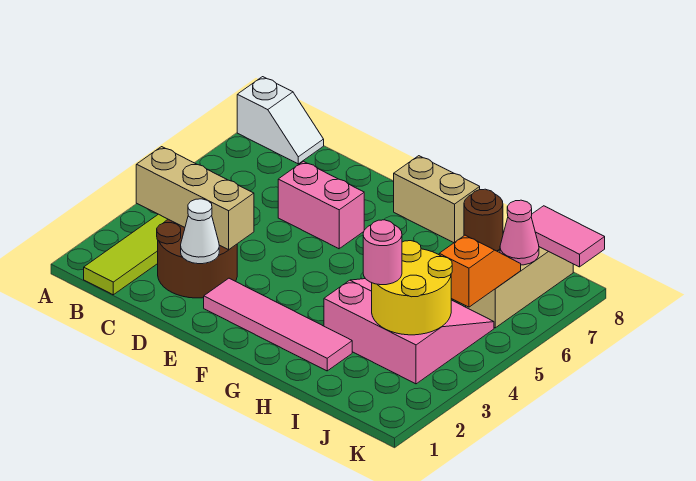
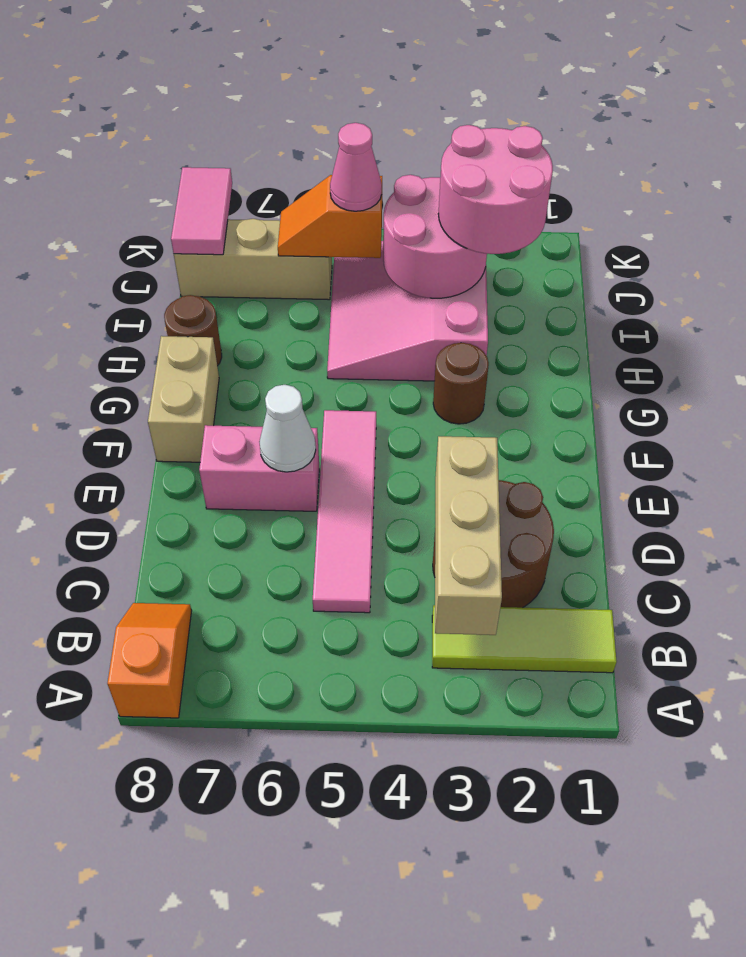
white 1x2 slope [237,77,324,164] -> orange 1x2 slope [107,603,192,718]
white 1x1 cone [181,199,219,264] -> white 1x1 cone moved to [259,385,316,472]
pink 1x2 brick [278,161,364,249] -> pink 1x2 brick turned to [199,425,319,511]
pink 1x4 tile [204,278,352,371] -> pink 1x4 tile moved to [313,410,376,613]
none -> brown 1x1 round brick [433,343,489,424]
yellow 2x2 round brick [372,241,452,335] -> pink 2x2 round brick [383,175,487,298]
pink 1x1 round brick [363,220,402,285] -> pink 2x2 round brick [438,125,553,254]
pink 1x1 cone [500,200,539,265] -> pink 1x1 cone moved to [330,123,382,211]

